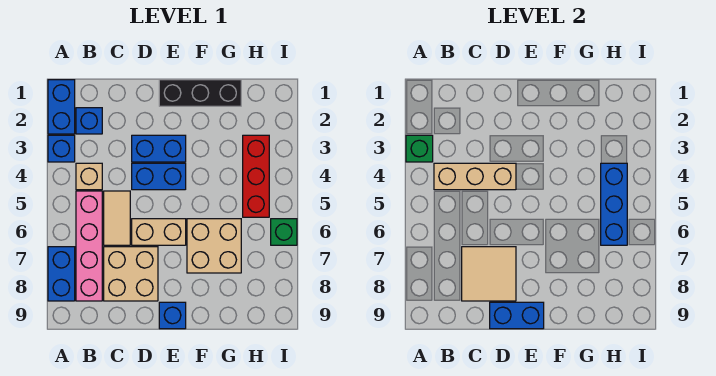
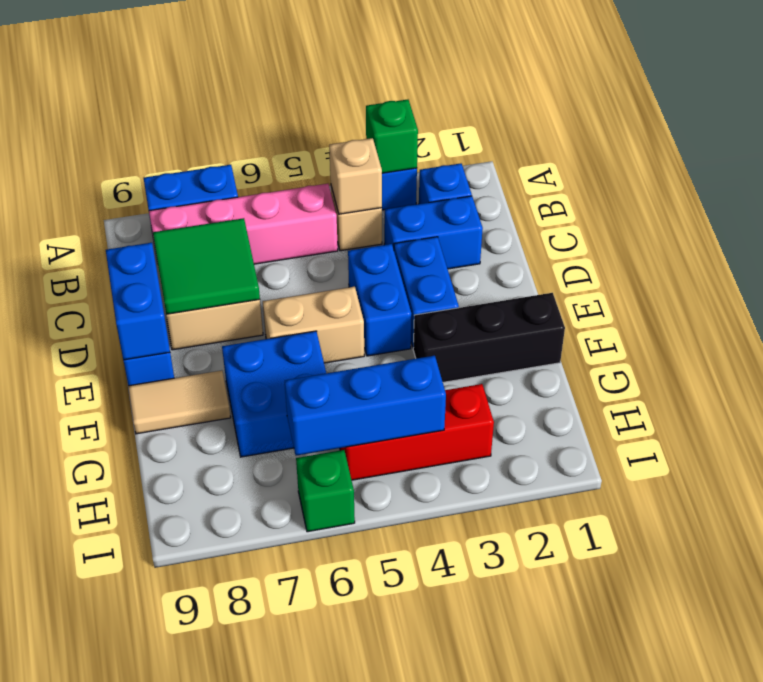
blue 1x2 brick [48,80,75,134] -> blue 1x2 brick moved to [384,196,483,269]
tan 1x3 brick [434,163,516,190] -> tan 1x1 brick [329,138,382,214]
tan 1x2 tile [104,191,130,245] -> tan 1x2 tile moved to [128,370,231,434]
tan 2x2 tile [462,247,516,301] -> green 2x2 tile [153,218,260,314]
tan 1x2 brick [132,219,186,245] -> tan 1x2 brick turned to [263,287,364,363]
black 1x3 brick [159,80,241,106] -> black 1x3 brick turned to [413,293,565,382]
tan 2x2 brick [187,219,241,273] -> blue 2x2 brick [222,331,326,457]

